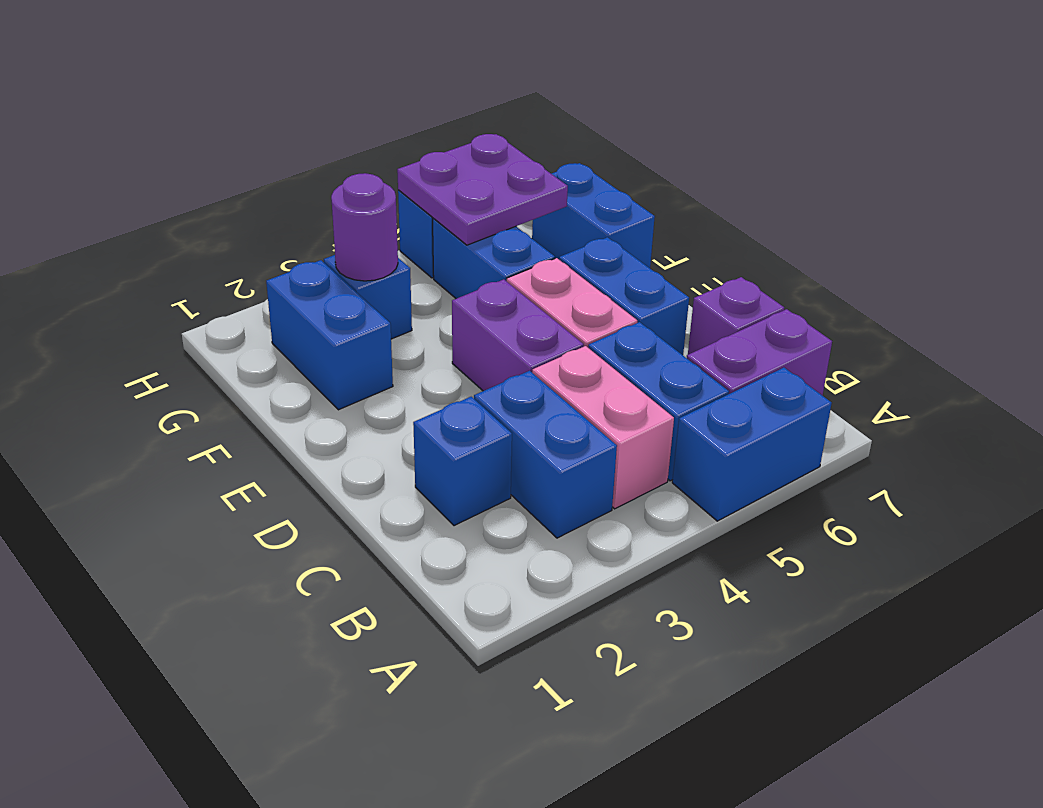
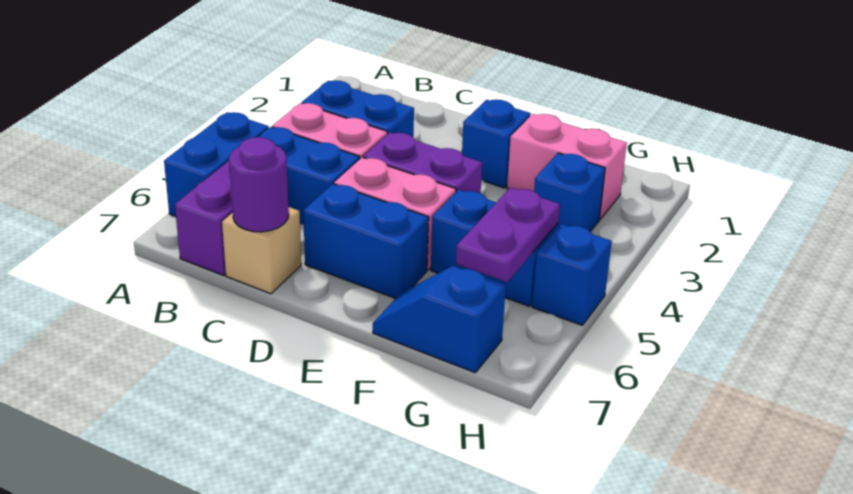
blue 1x1 brick [413,397,512,526] -> blue 1x1 brick moved to [462,100,531,188]
purple 1x1 brick [688,277,784,355] -> tan 1x1 brick [222,207,301,294]
blue 1x2 brick [266,260,393,410] -> pink 1x2 brick [507,114,627,219]
blue 1x2 brick [532,163,655,268] -> blue 1x2 slope [373,266,506,373]
purple 1x1 round brick [331,173,398,281] -> purple 1x1 round brick moved to [229,137,289,232]
purple 2x2 plate [397,134,568,245] -> purple 1x2 plate [456,188,560,282]

